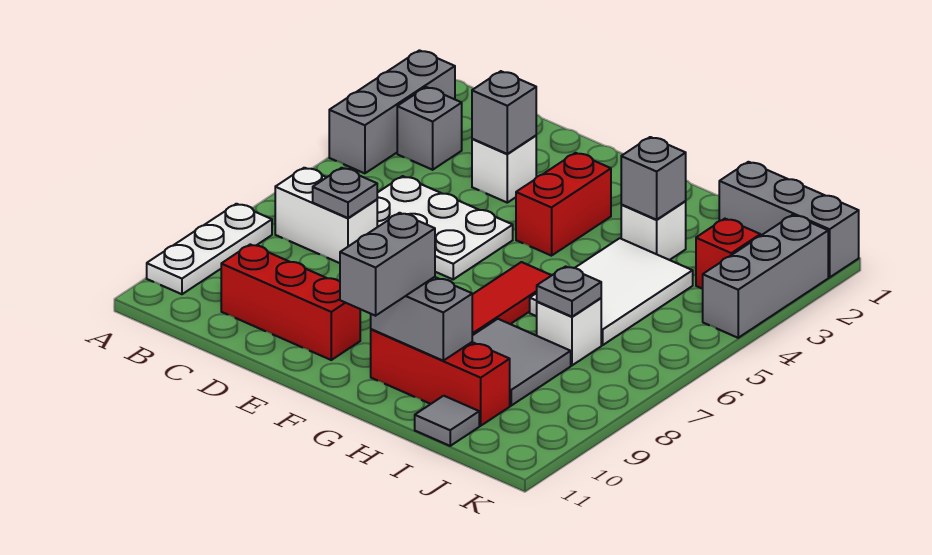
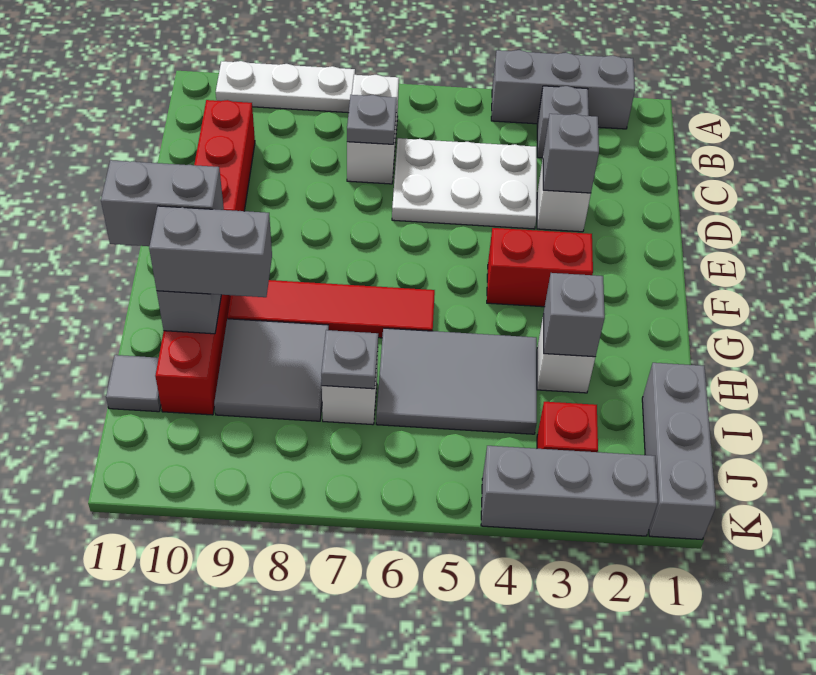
white 2x3 plate [377,176,513,279] -> white 2x3 plate turned to [392,138,537,229]
white 2x3 tile [530,238,693,345] -> grey 2x3 tile [376,328,537,434]
none -> grey 1x2 brick [149,206,272,297]

